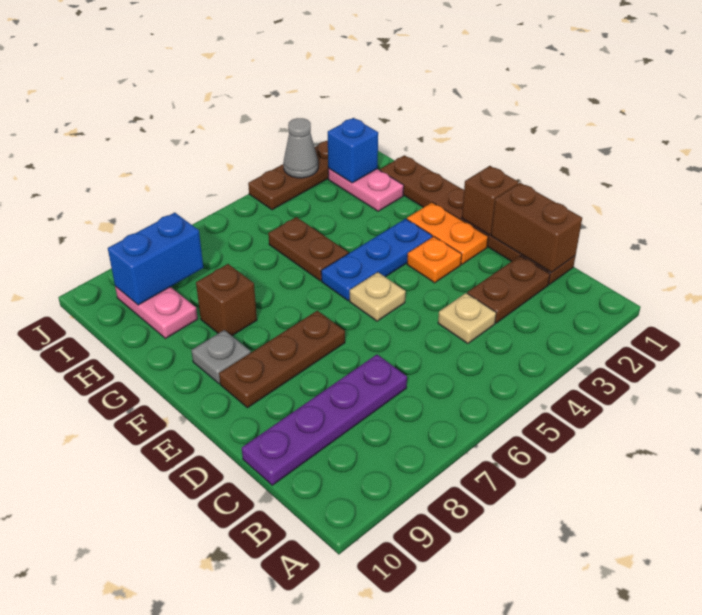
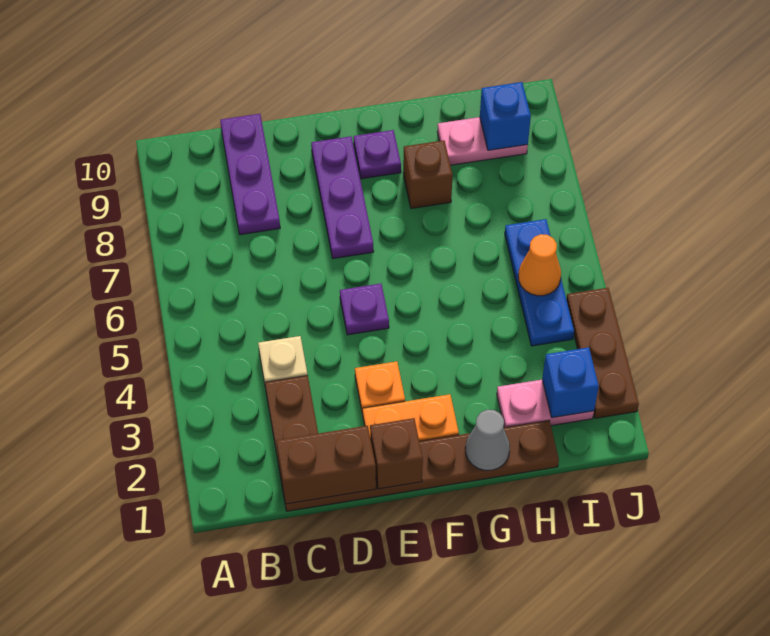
purple 1x4 plate [242,355,407,485] -> purple 1x3 plate [220,114,280,235]
tan 1x1 plate [350,272,406,321] -> purple 1x1 plate [340,284,389,335]
brown 1x3 plate [219,311,345,408] -> purple 1x3 plate [311,136,374,259]
blue 1x3 plate [321,219,432,301] -> blue 1x3 plate moved to [505,219,574,346]
grey 1x1 plate [191,330,251,384] -> purple 1x1 plate [354,130,401,179]
brown 1x2 plate [268,217,348,281] -> none
none -> orange 1x1 cone [518,234,561,296]
blue 1x2 brick [108,212,203,305] -> blue 1x1 brick [480,82,531,150]
grey 1x1 cone [283,118,318,178] -> grey 1x1 cone moved to [465,410,510,470]

